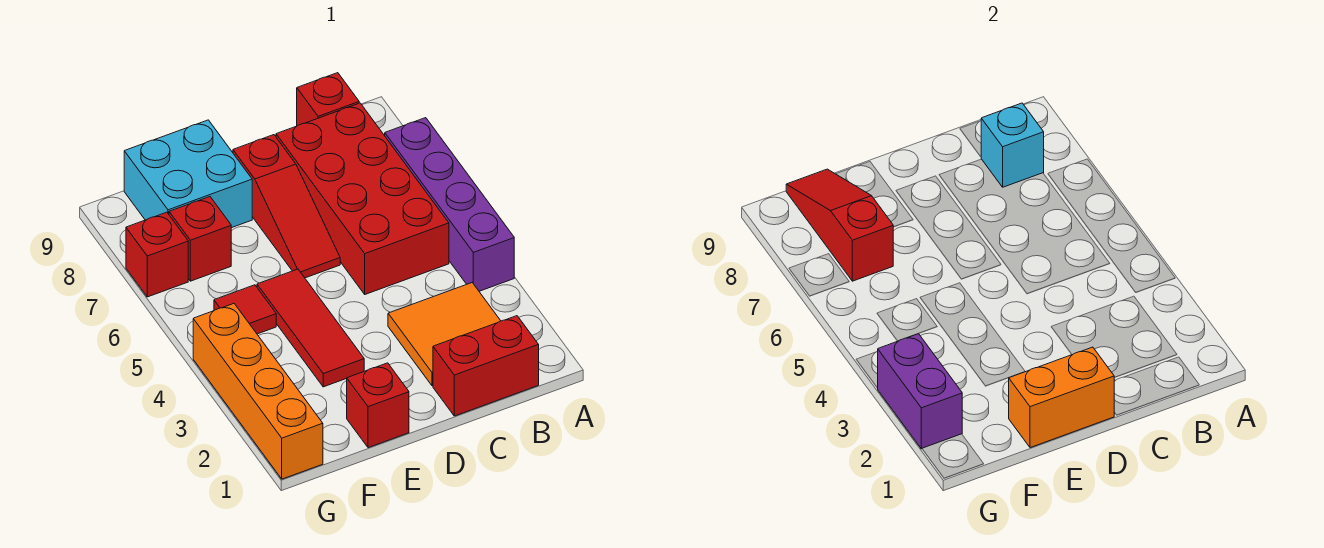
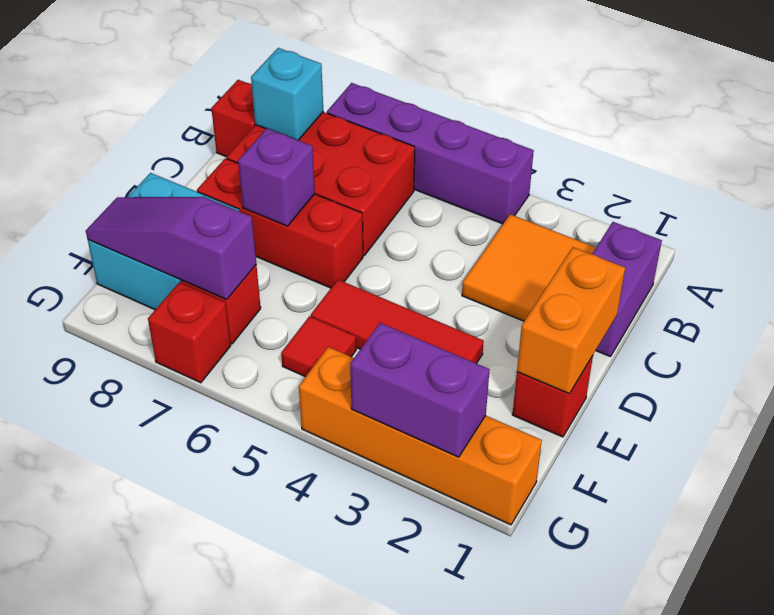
red 1x2 brick [433,316,539,416] -> purple 1x2 brick [592,222,662,357]
red 2x4 brick [276,103,449,294] -> red 2x3 brick [227,112,415,256]
red 1x3 slope [233,135,340,278] -> red 1x3 brick [197,158,363,288]
none -> purple 1x1 brick [238,128,315,226]
red 1x3 slope [786,169,893,281] -> purple 1x3 slope [86,197,256,299]

